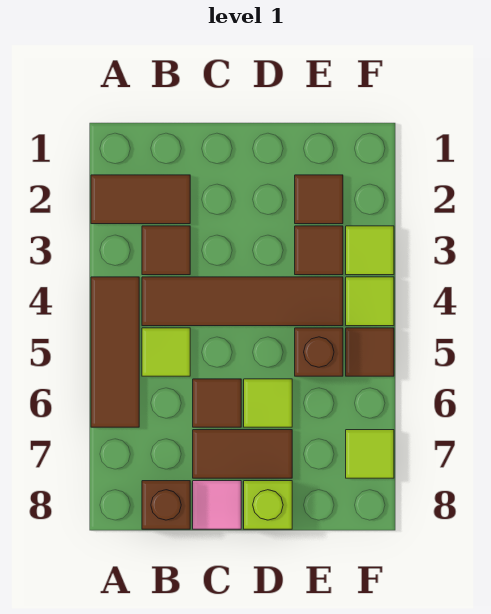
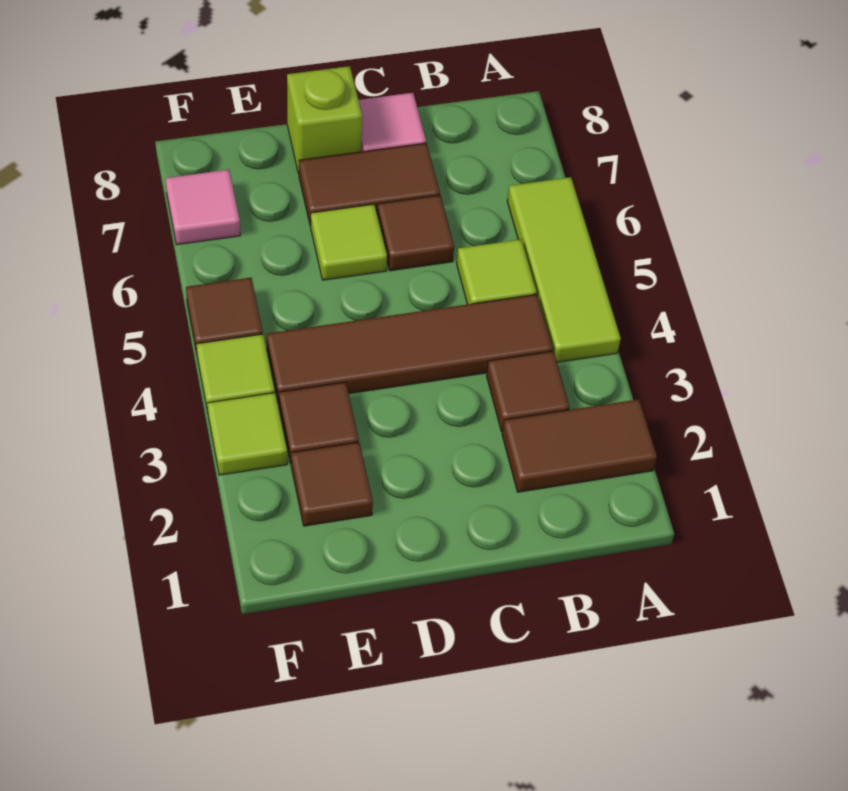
brown 1x3 tile [91,277,139,427] -> lime 1x3 tile [507,177,621,362]
brown 1x1 brick [142,481,190,529] -> none
brown 1x1 brick [295,328,343,376] -> none
lime 1x1 tile [346,430,394,478] -> pink 1x1 tile [166,170,240,245]

